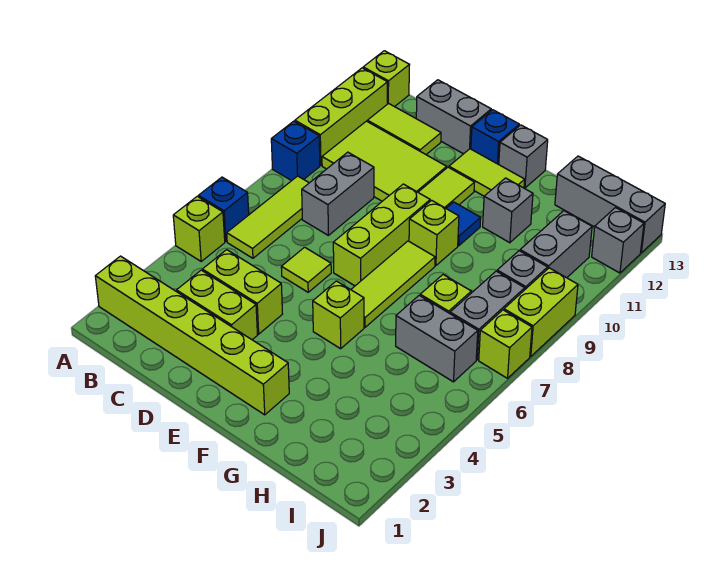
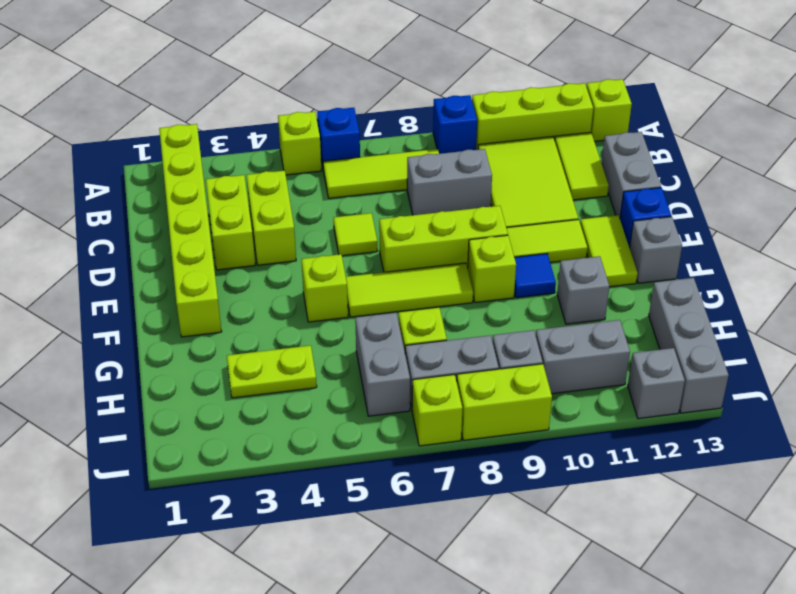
none -> lime 1x2 plate [227,345,317,398]

